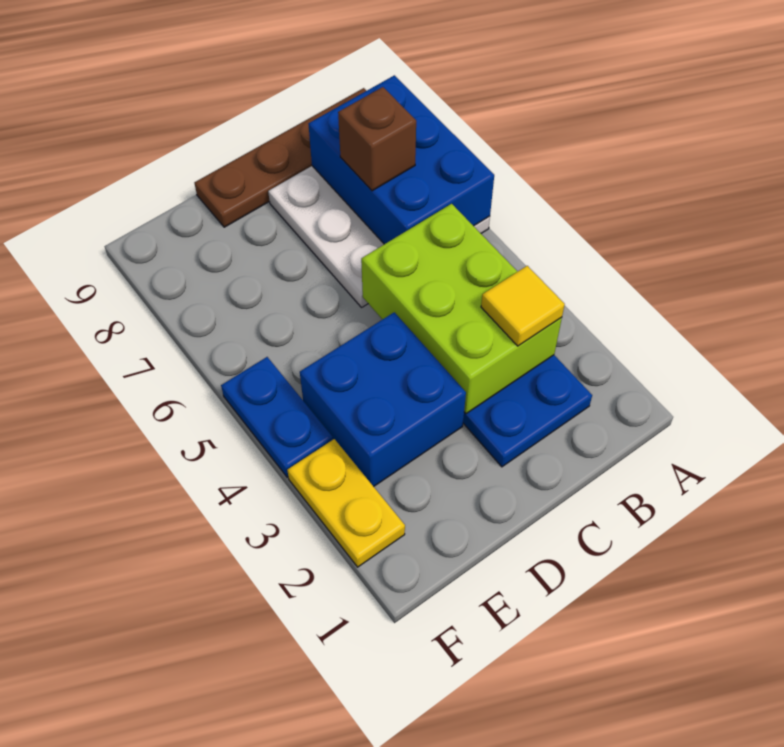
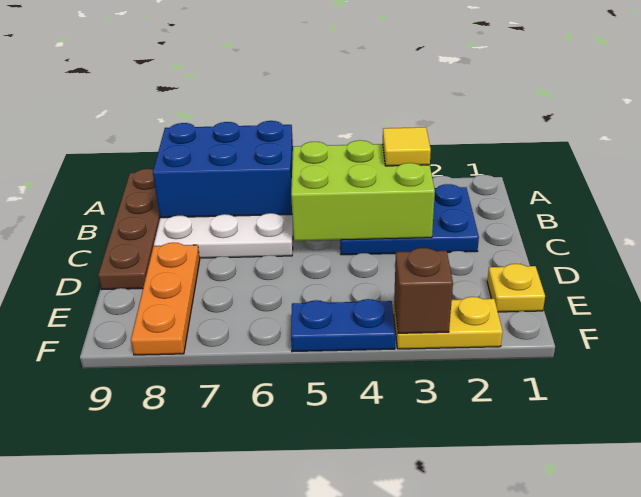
brown 1x1 brick [338,87,416,191] -> brown 1x1 brick moved to [394,248,453,333]
blue 2x2 brick [300,312,466,487] -> none
none -> orange 1x3 plate [131,242,200,355]
none -> yellow 1x1 plate [487,264,545,312]

